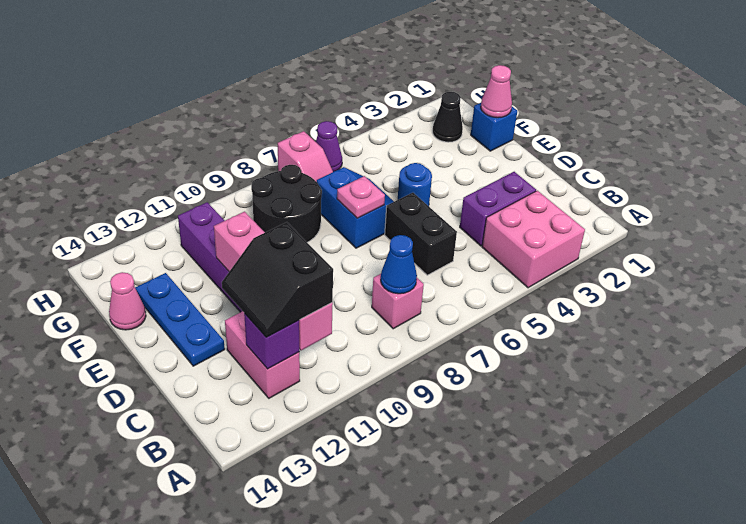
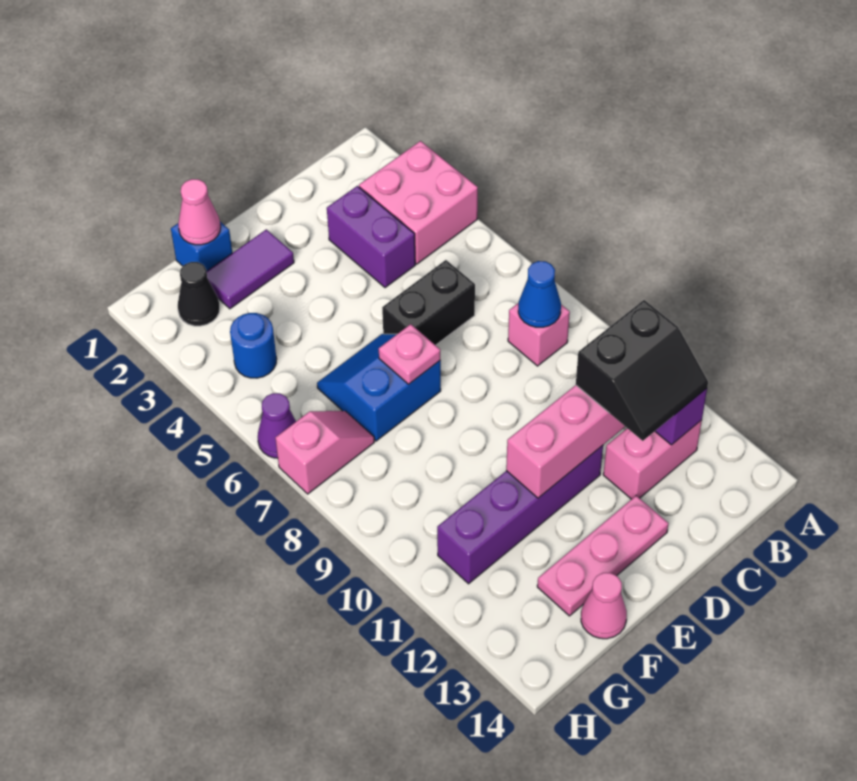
blue 1x3 plate [135,273,225,366] -> pink 1x3 plate [537,496,669,616]
none -> purple 1x2 tile [207,229,294,309]
blue 1x1 round brick [398,163,432,206] -> blue 1x1 round brick moved to [230,313,277,378]
black 2x2 round brick [251,165,322,242] -> none

